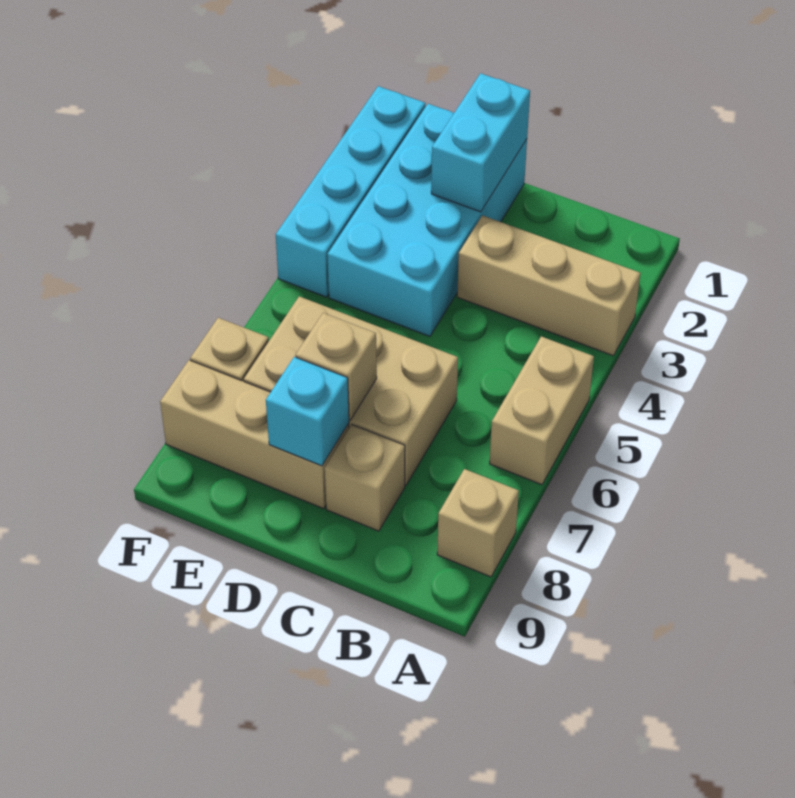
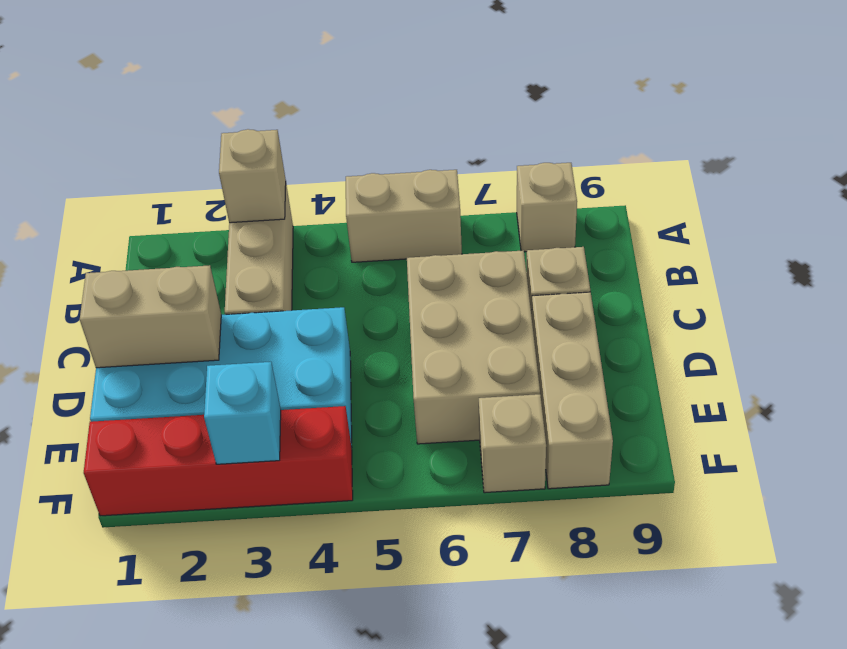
cyan 1x2 brick [431,73,530,212] -> tan 1x2 brick [80,265,221,368]
tan 1x1 brick [295,313,377,420] -> tan 1x1 brick moved to [219,129,286,223]
cyan 1x1 brick [266,357,349,466] -> cyan 1x1 brick moved to [204,362,281,464]
cyan 1x4 brick [276,86,425,297] -> red 1x4 brick [84,406,353,516]

